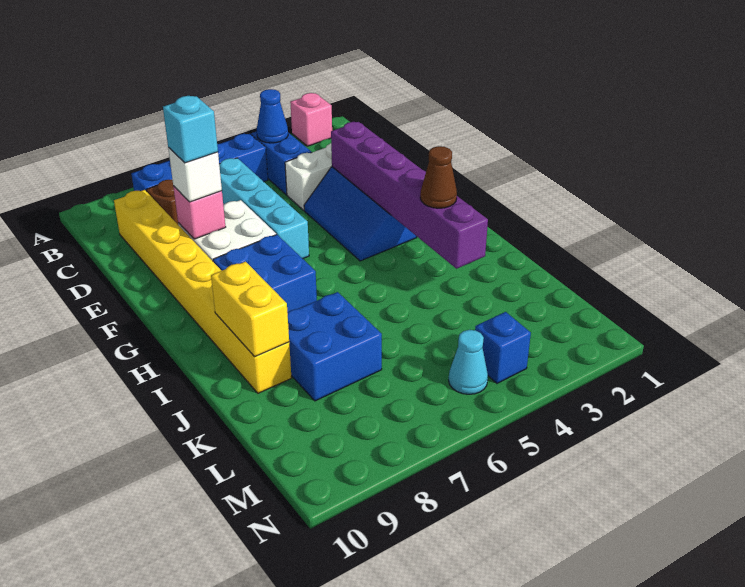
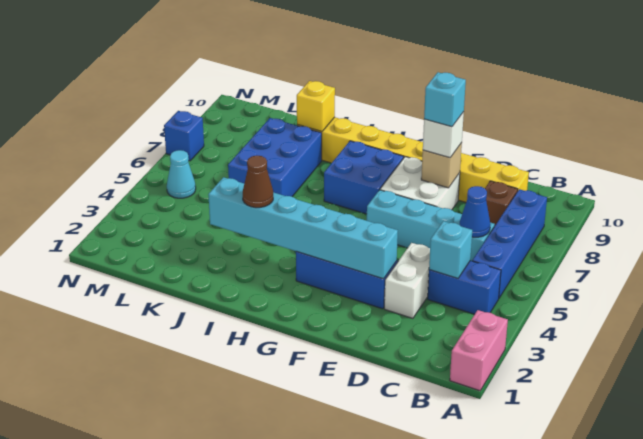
pink 1x1 brick [290,93,332,146] -> pink 1x2 brick [450,310,508,391]
blue 1x1 cone [257,89,288,143] -> blue 1x1 cone moved to [460,186,490,237]
none -> cyan 1x1 brick [429,221,472,278]
purple 1x6 brick [331,122,488,269] -> cyan 1x6 brick [208,177,398,279]
pink 1x1 brick [173,186,226,239] -> tan 1x1 brick [421,143,462,188]
yellow 1x2 brick [211,262,289,357] -> yellow 1x1 brick [297,81,335,131]
blue 2x2 brick [288,292,382,401] -> blue 2x3 brick [228,118,322,196]
blue 1x1 brick [475,312,531,383] -> blue 1x1 brick moved to [164,111,204,161]

